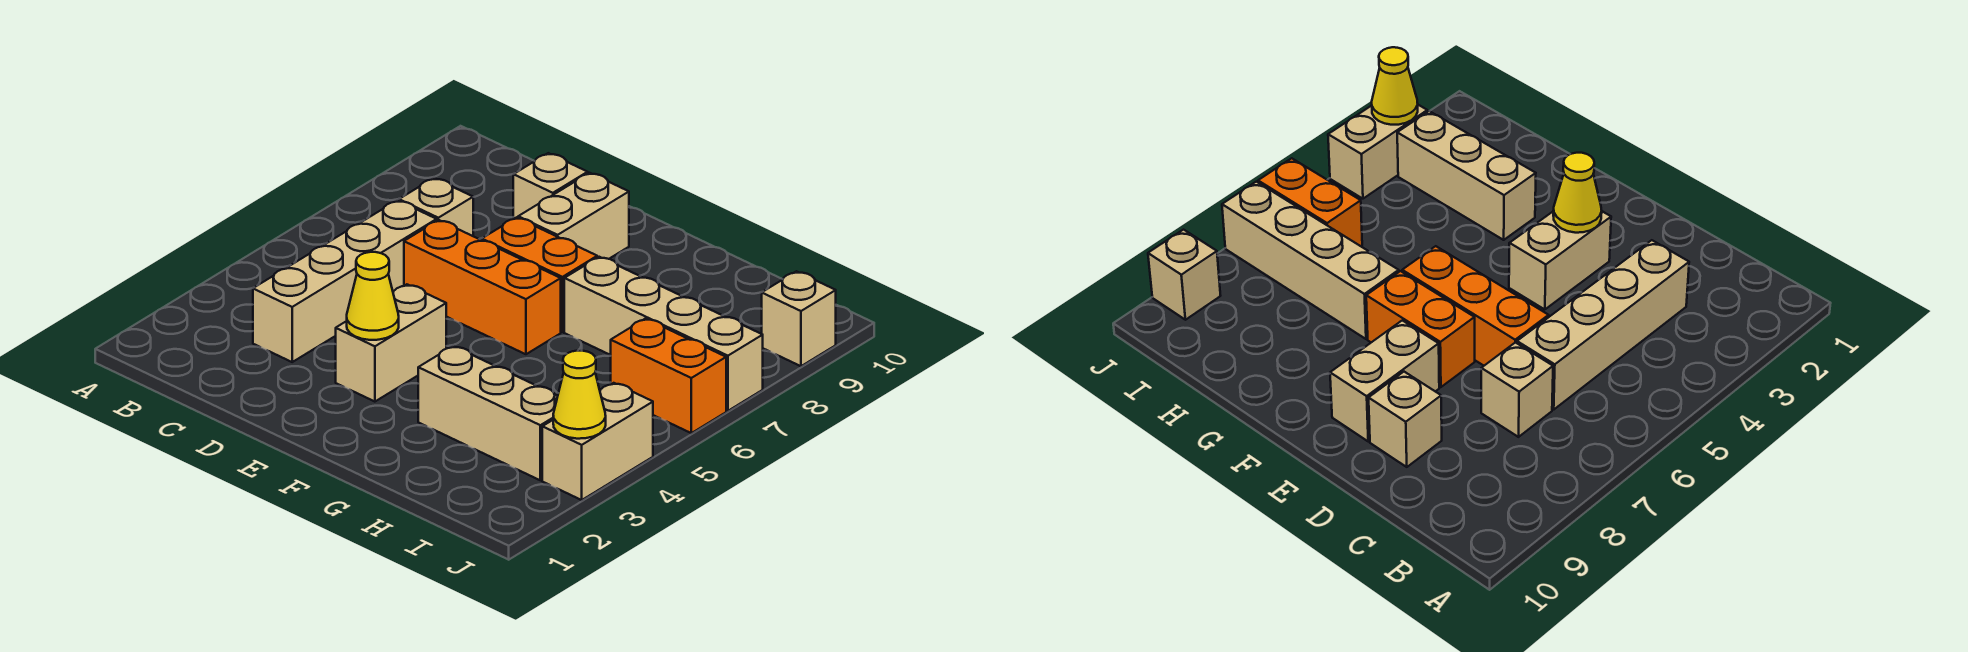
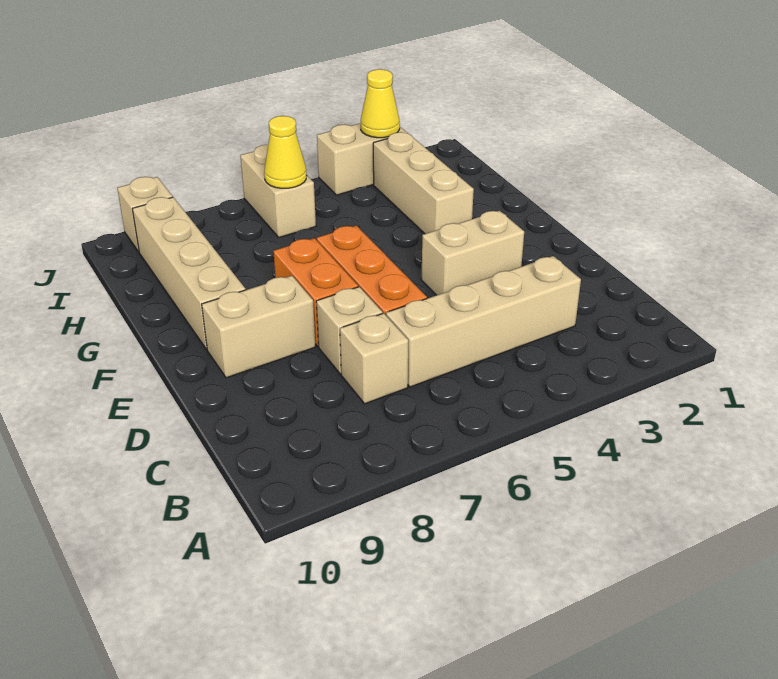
tan 1x1 brick [513,153,588,219] -> tan 1x1 brick moved to [316,287,383,374]
yellow 1x1 cone [347,252,399,340] -> yellow 1x1 cone moved to [264,116,307,188]
tan 1x4 brick [564,257,763,411] -> tan 1x4 brick moved to [132,197,246,349]
orange 1x2 brick [611,319,726,433] -> tan 1x2 brick [240,145,316,237]

